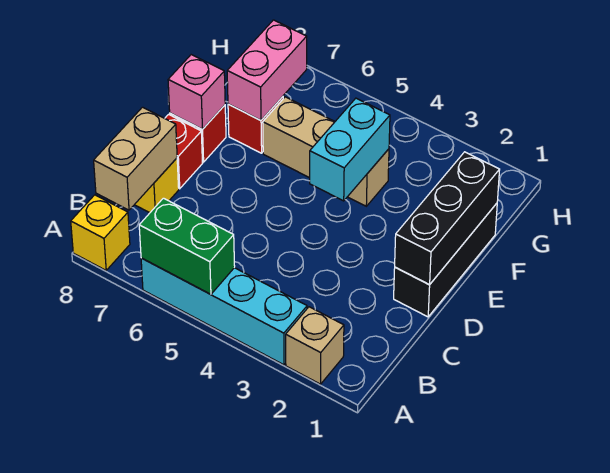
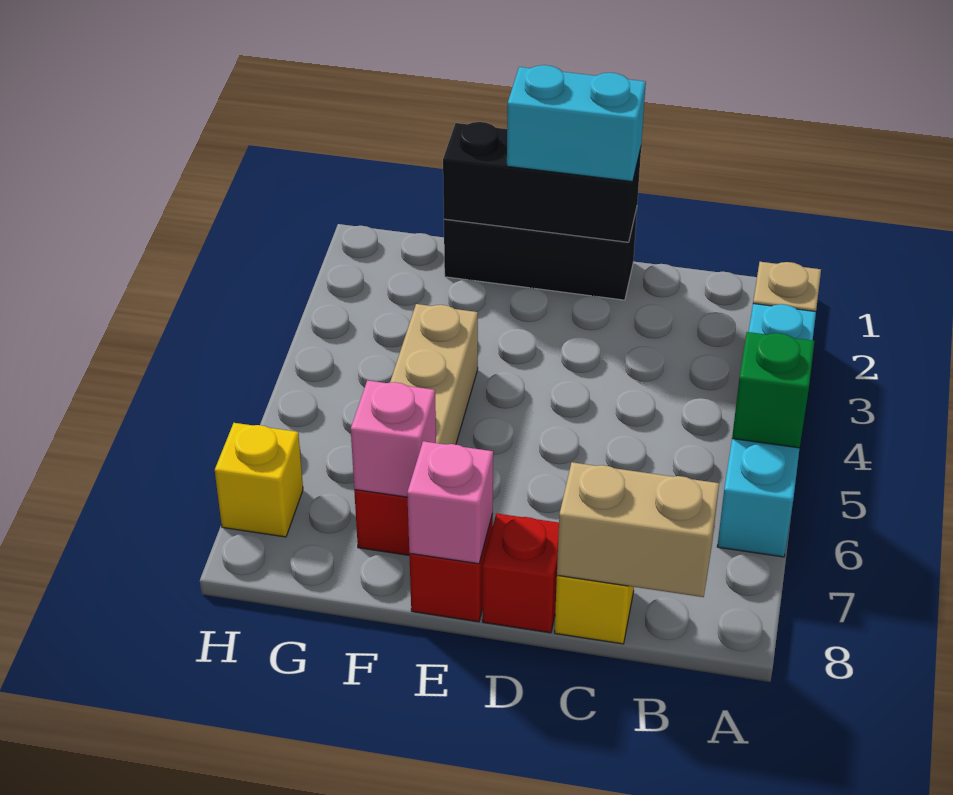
green 1x2 brick [139,198,235,294] -> green 1x1 brick [732,332,815,448]
yellow 1x1 brick [71,195,130,270] -> yellow 1x1 brick moved to [215,423,303,537]
cyan 1x2 brick [310,98,390,201] -> cyan 1x2 brick moved to [507,65,646,182]
pink 1x2 brick [227,20,307,120] -> pink 1x1 brick [351,380,436,497]

